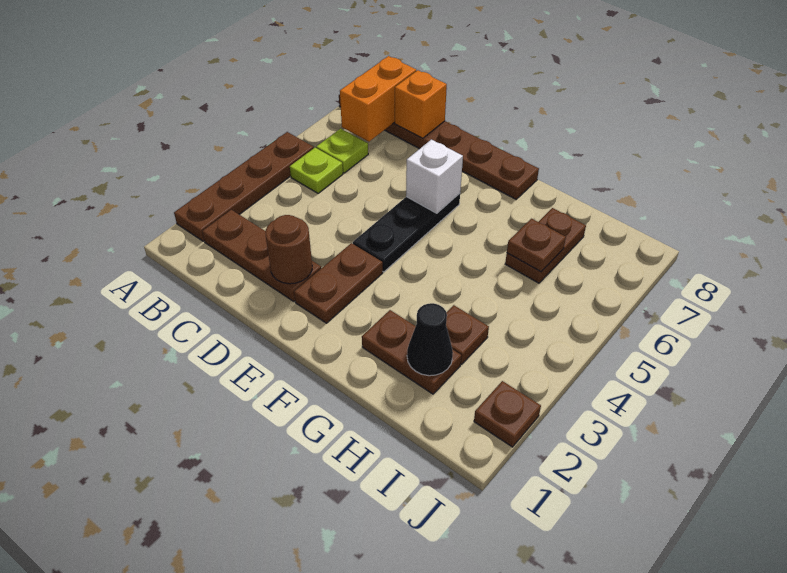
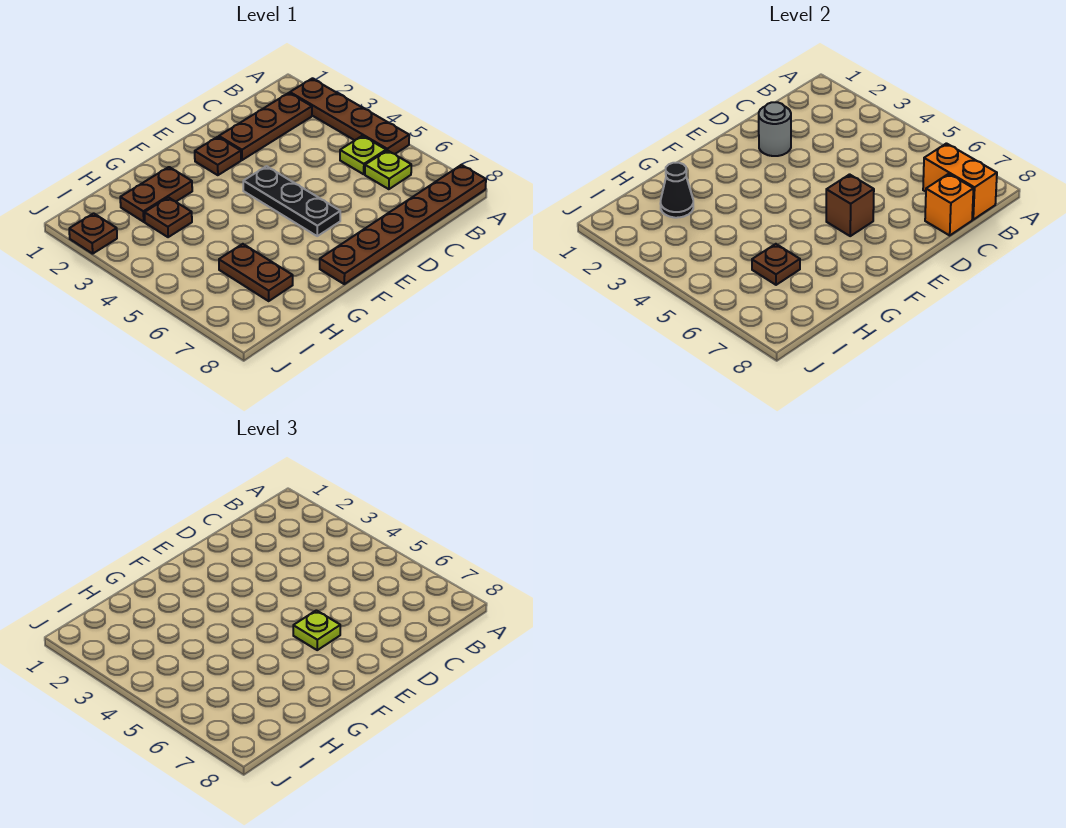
brown 1x1 round brick [265,215,312,284] -> grey 1x1 round brick [759,102,791,156]
brown 1x2 plate [294,243,383,323] -> brown 1x1 plate [195,137,241,175]
white 1x1 brick [406,140,463,213] -> brown 1x1 brick [826,174,874,236]
none -> lime 1x1 plate [293,610,340,650]

